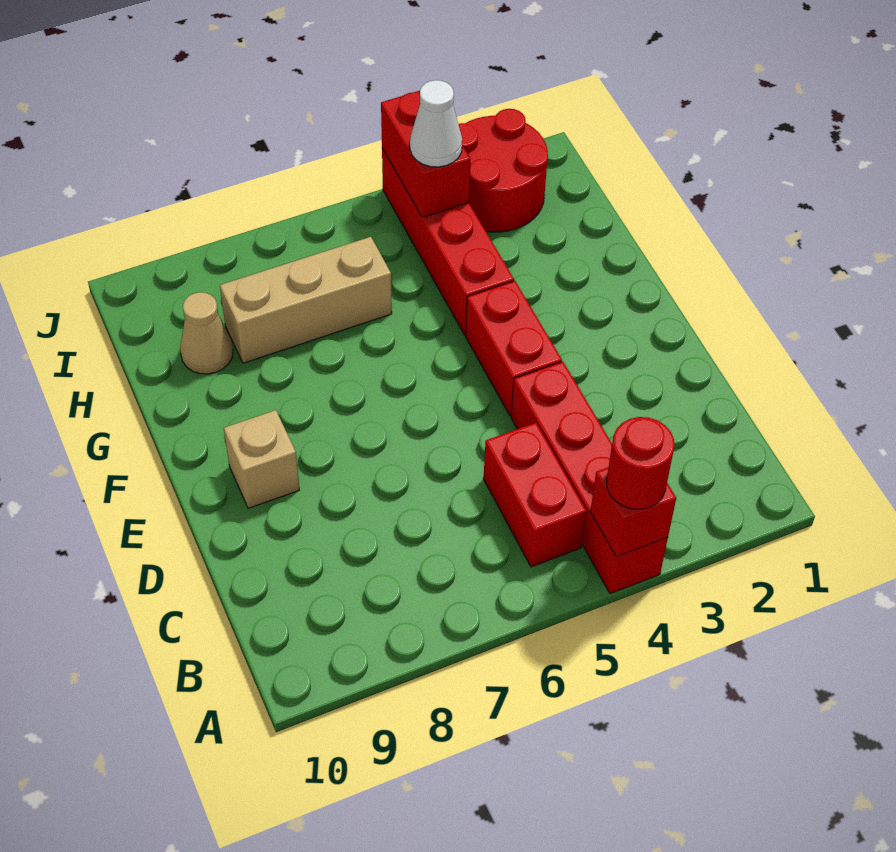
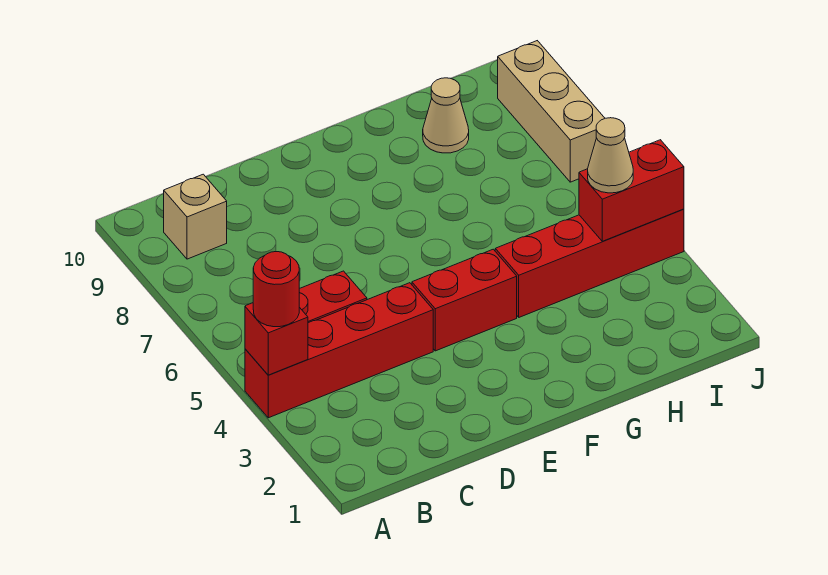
tan 1x1 brick [224,410,299,508] -> tan 1x1 brick moved to [164,174,227,259]
tan 1x3 brick [220,237,392,363] -> tan 1x3 brick moved to [498,41,605,182]
red 2x2 round brick [458,109,548,232] -> none
white 1x1 cone [410,80,462,167] -> tan 1x1 cone [588,118,633,193]

